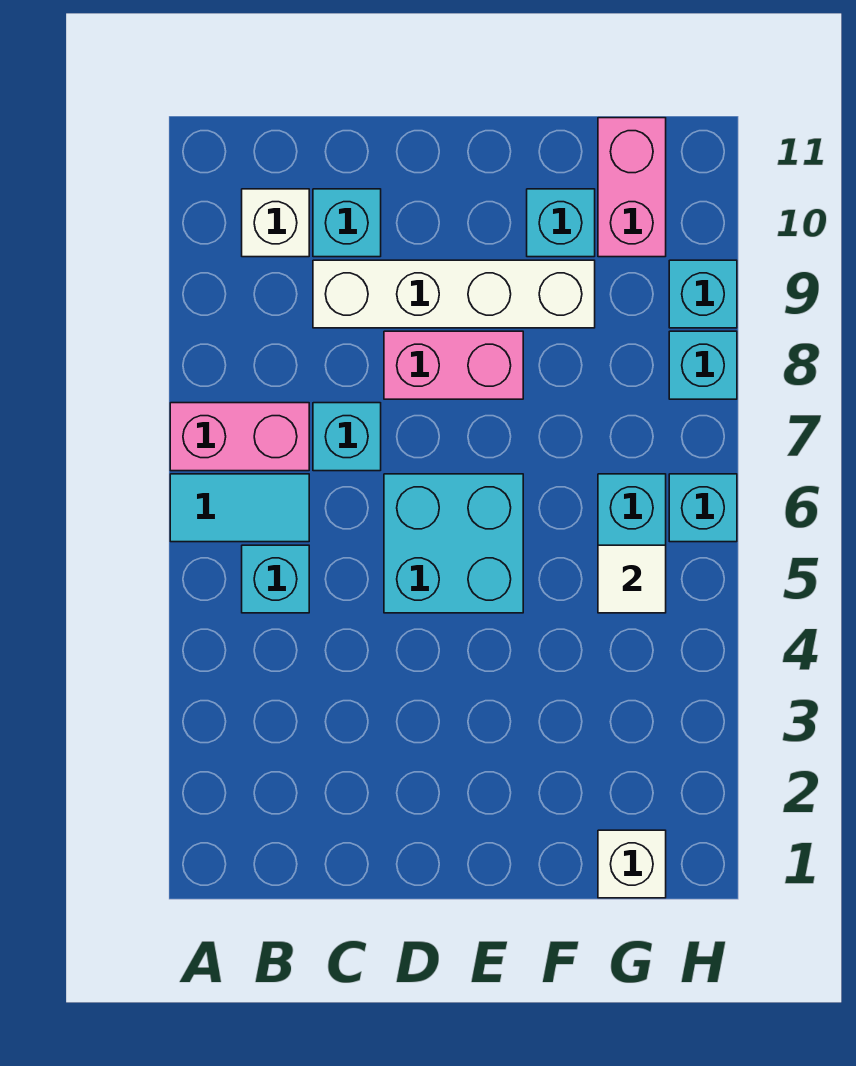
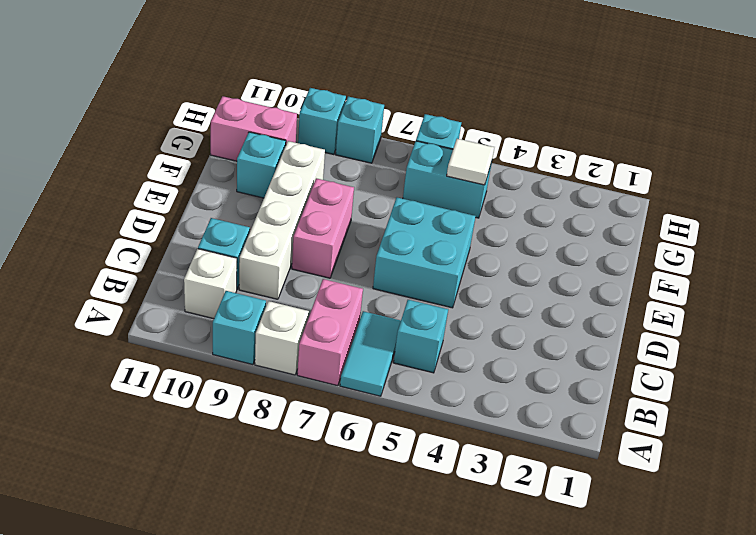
cyan 1x1 brick [313,403,381,471] -> cyan 1x1 brick moved to [213,291,266,365]
white 1x1 brick [598,830,666,898] -> white 1x1 brick moved to [255,301,309,375]

